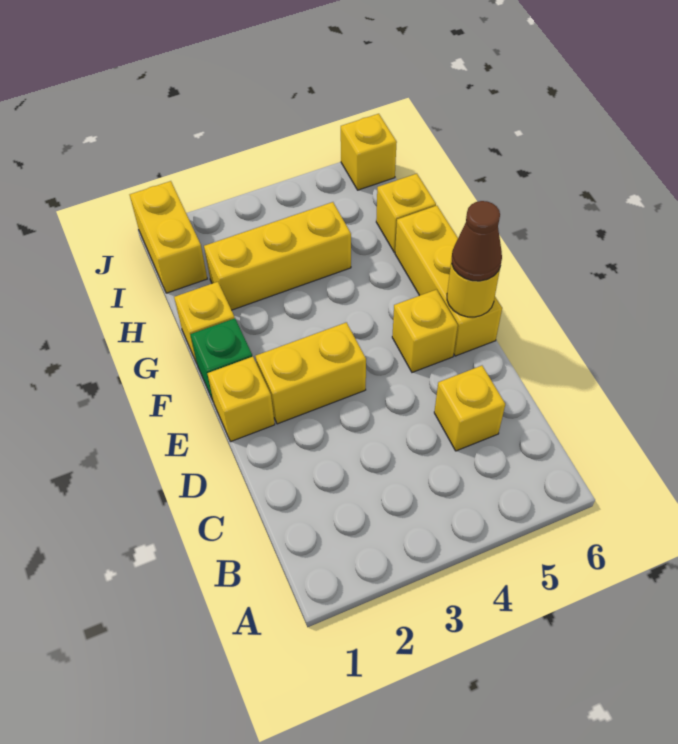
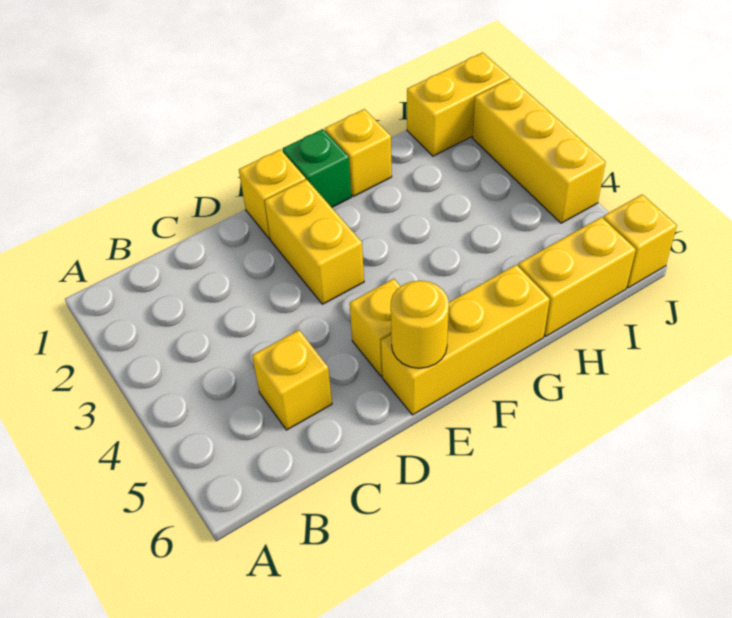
brown 1x1 cone [452,201,502,281] -> none
yellow 1x3 brick [204,202,351,310] -> yellow 1x3 brick moved to [472,78,606,223]
yellow 1x1 brick [376,174,436,252] -> yellow 1x2 brick [518,217,636,336]

